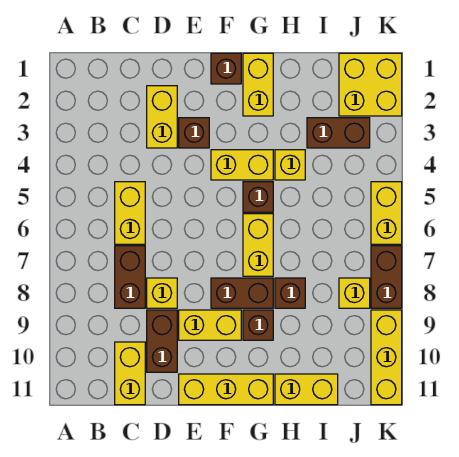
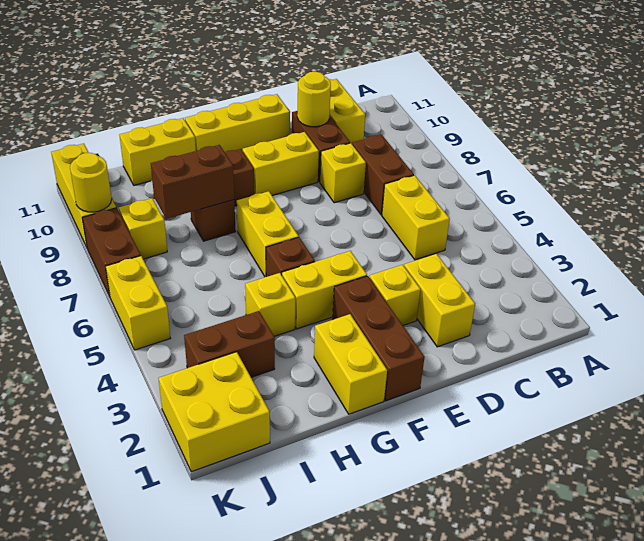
none -> yellow 1x1 round brick [297,72,331,127]
brown 1x1 brick [179,118,209,148] -> yellow 1x1 brick [369,265,421,325]
brown 1x1 brick [211,53,241,84] -> brown 1x3 brick [333,276,425,401]
brown 1x2 brick [211,278,273,308] -> brown 1x2 brick moved to [151,145,234,219]
none -> yellow 1x1 round brick [70,153,112,212]

